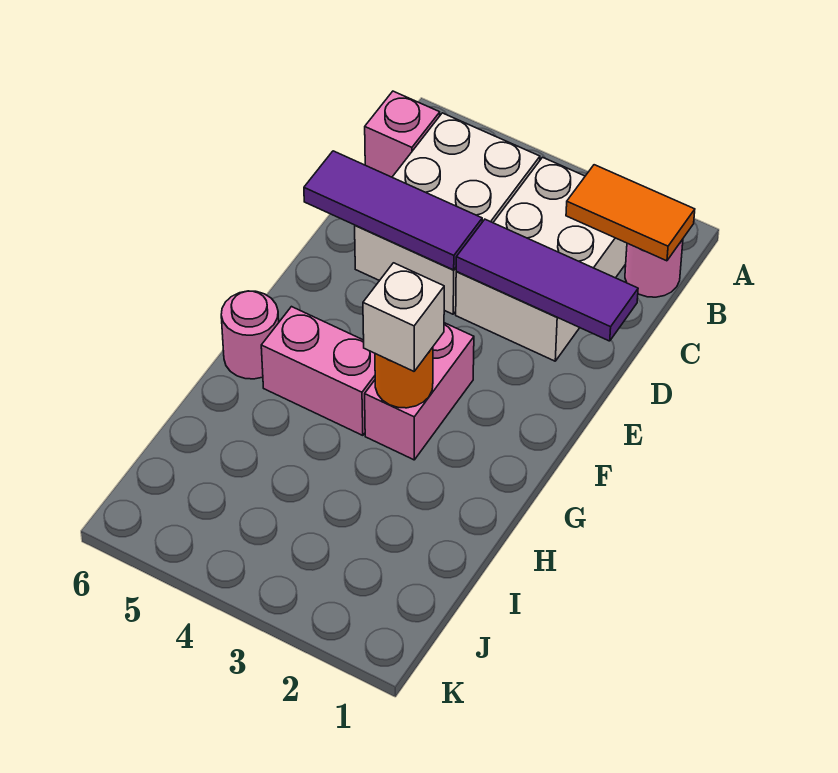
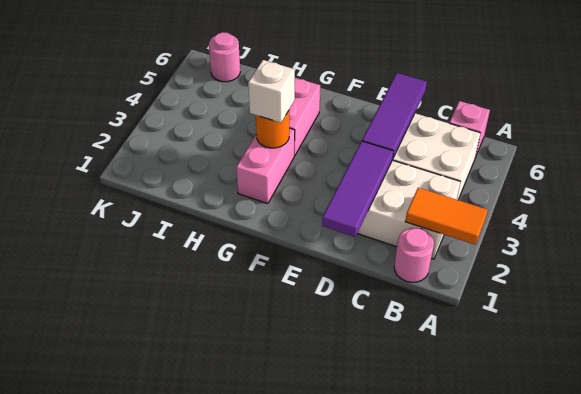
orange 1x2 tile [566,165,695,261] -> orange 1x2 tile turned to [405,188,488,245]
pink 1x2 brick [365,323,474,460] -> pink 1x2 brick turned to [236,128,295,204]
pink 1x1 round brick [221,291,279,379] -> pink 1x1 round brick moved to [209,32,240,82]

